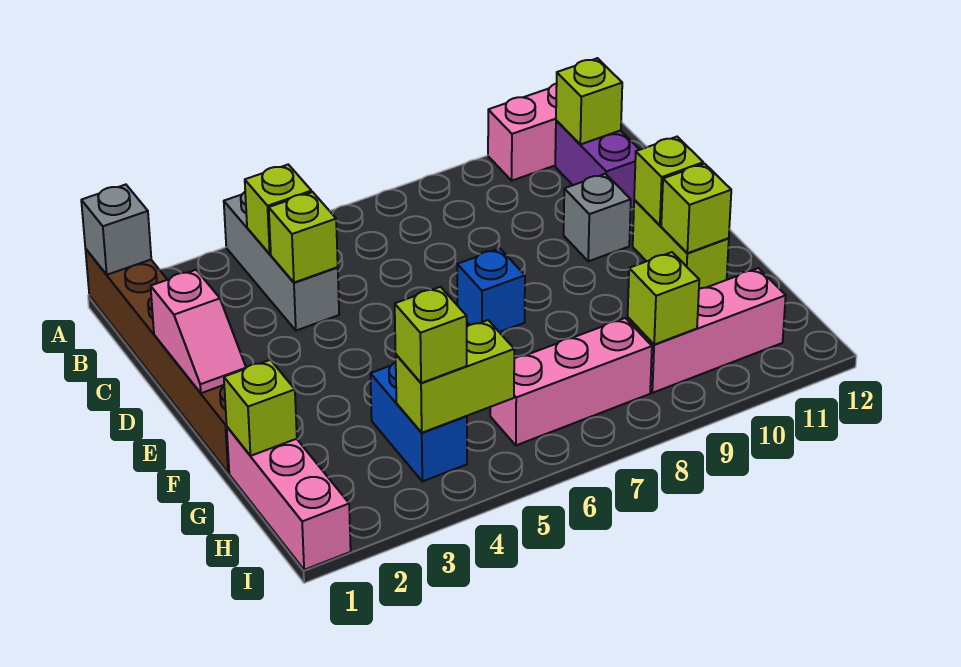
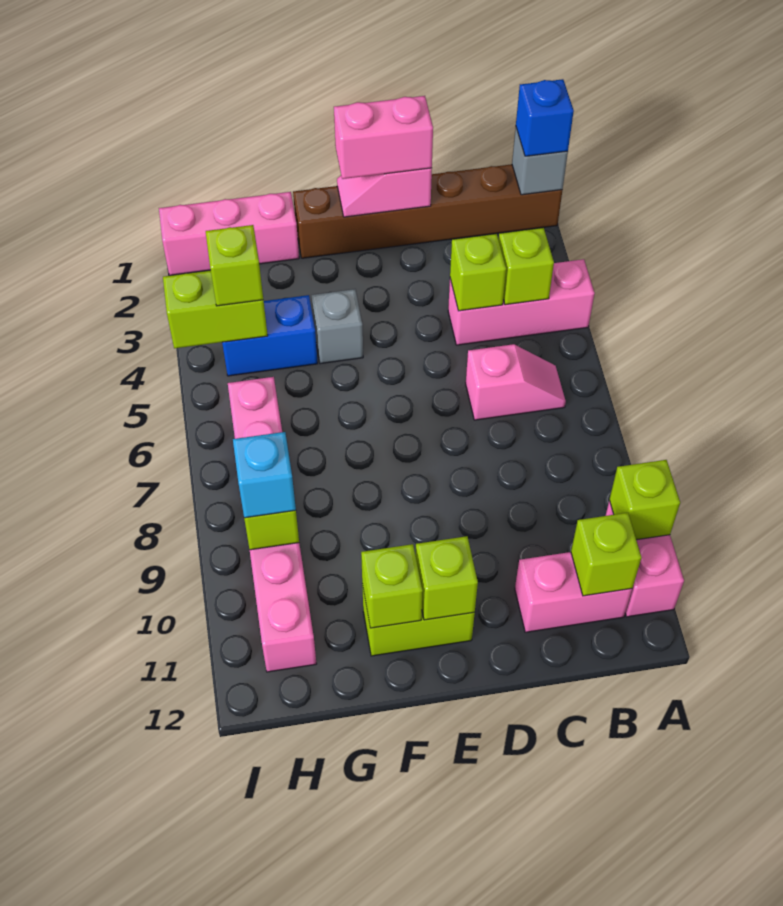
grey 1x3 brick [224,192,339,331] -> pink 1x3 brick [448,259,595,345]
none -> pink 1x2 slope [466,344,566,420]
purple 1x2 brick [555,120,640,209] -> pink 1x2 brick [515,552,632,632]
none -> pink 1x2 brick [334,96,433,179]
grey 1x1 brick [564,174,631,261] -> grey 1x1 brick moved to [311,289,363,364]
blue 1x1 brick [457,249,525,332] -> blue 1x1 brick moved to [516,79,574,156]
lime 1x1 brick [224,360,297,456] -> lime 1x1 brick moved to [609,460,680,540]
lime 1x2 brick [396,320,514,433] -> lime 1x2 brick turned to [163,270,268,349]
none -> cyan 1x1 brick [233,432,296,518]

